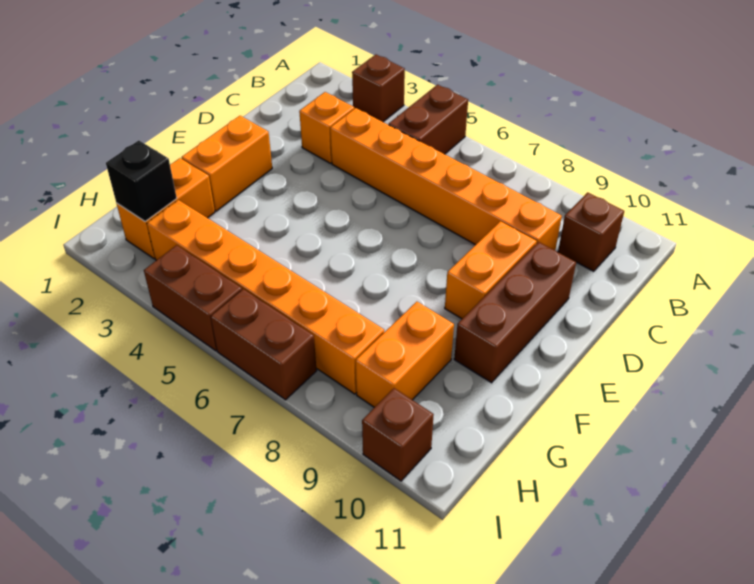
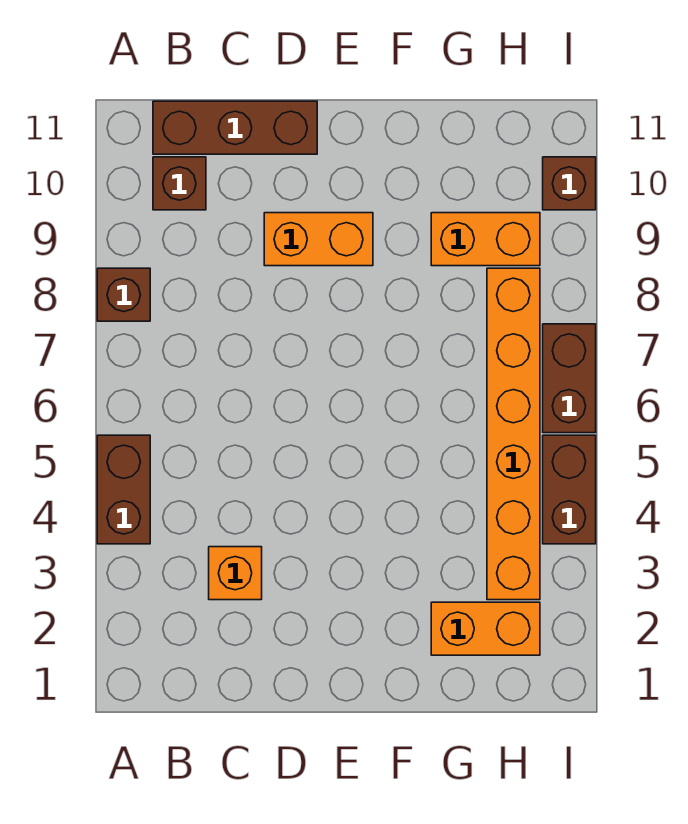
brown 1x1 brick [352,55,405,122] -> brown 1x1 brick moved to [97,268,150,321]
brown 1x2 brick [389,85,468,154] -> brown 1x2 brick turned to [97,435,150,544]
orange 1x6 brick [330,108,562,250] -> none
brown 1x3 brick [454,242,576,383] -> brown 1x3 brick moved to [153,101,317,154]
orange 1x2 brick [182,116,272,211] -> none
black 1x1 brick [106,140,177,221] -> none

